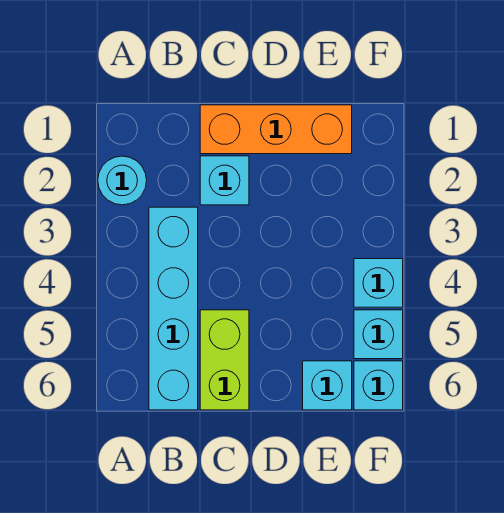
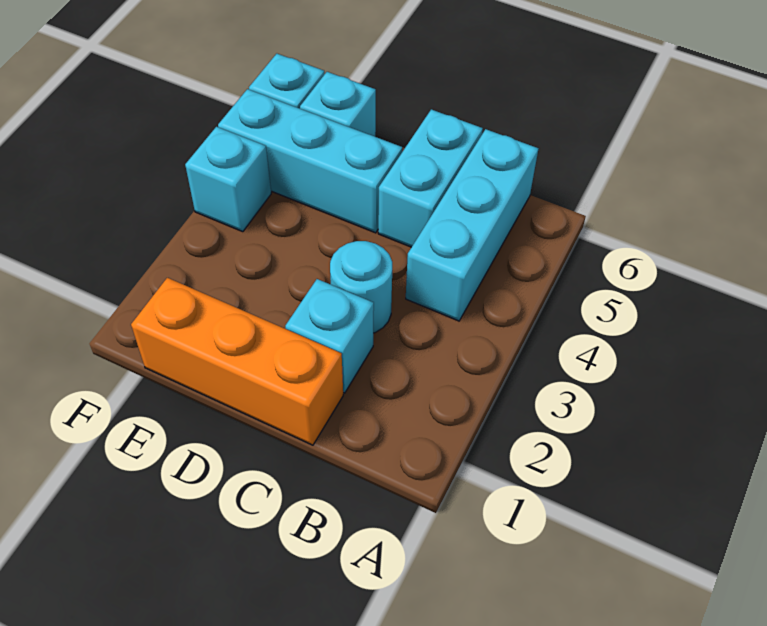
cyan 1x1 round brick [98,156,147,205] -> cyan 1x1 round brick moved to [330,241,392,333]
cyan 1x4 brick [149,207,198,410] -> cyan 1x3 brick [406,129,539,321]
lime 1x2 brick [200,310,249,410] -> cyan 1x2 brick [378,109,483,247]
cyan 1x1 brick [354,310,403,359] -> cyan 1x3 brick [218,89,402,233]

